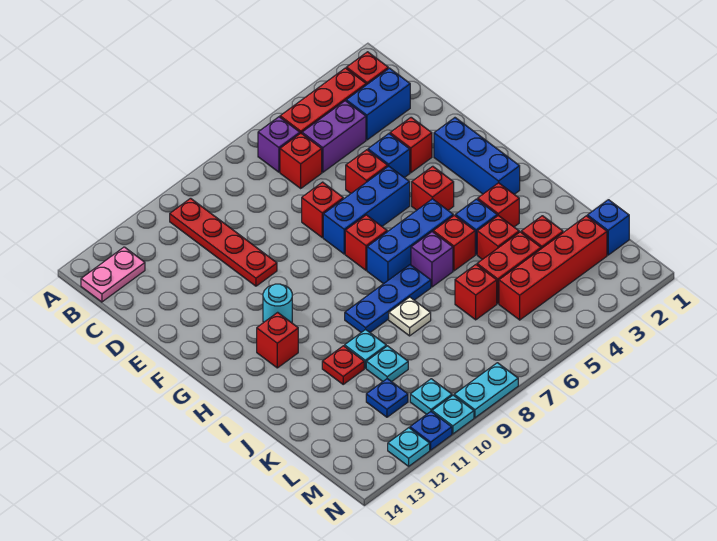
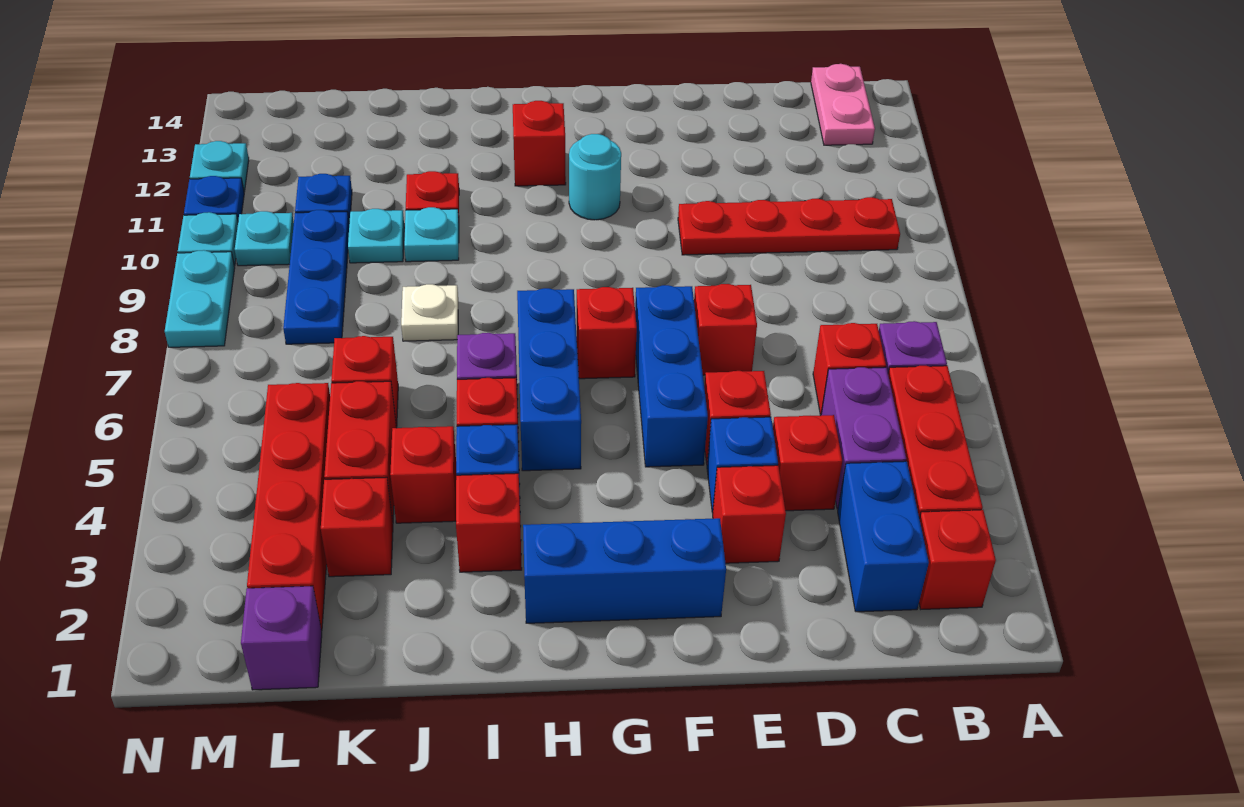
red 1x1 brick [412,166,454,210] -> red 1x1 brick moved to [773,415,842,511]
blue 1x3 plate [345,265,431,332] -> blue 1x3 plate moved to [283,210,349,344]
blue 1x1 brick [587,200,629,255] -> purple 1x1 brick [241,586,322,690]

